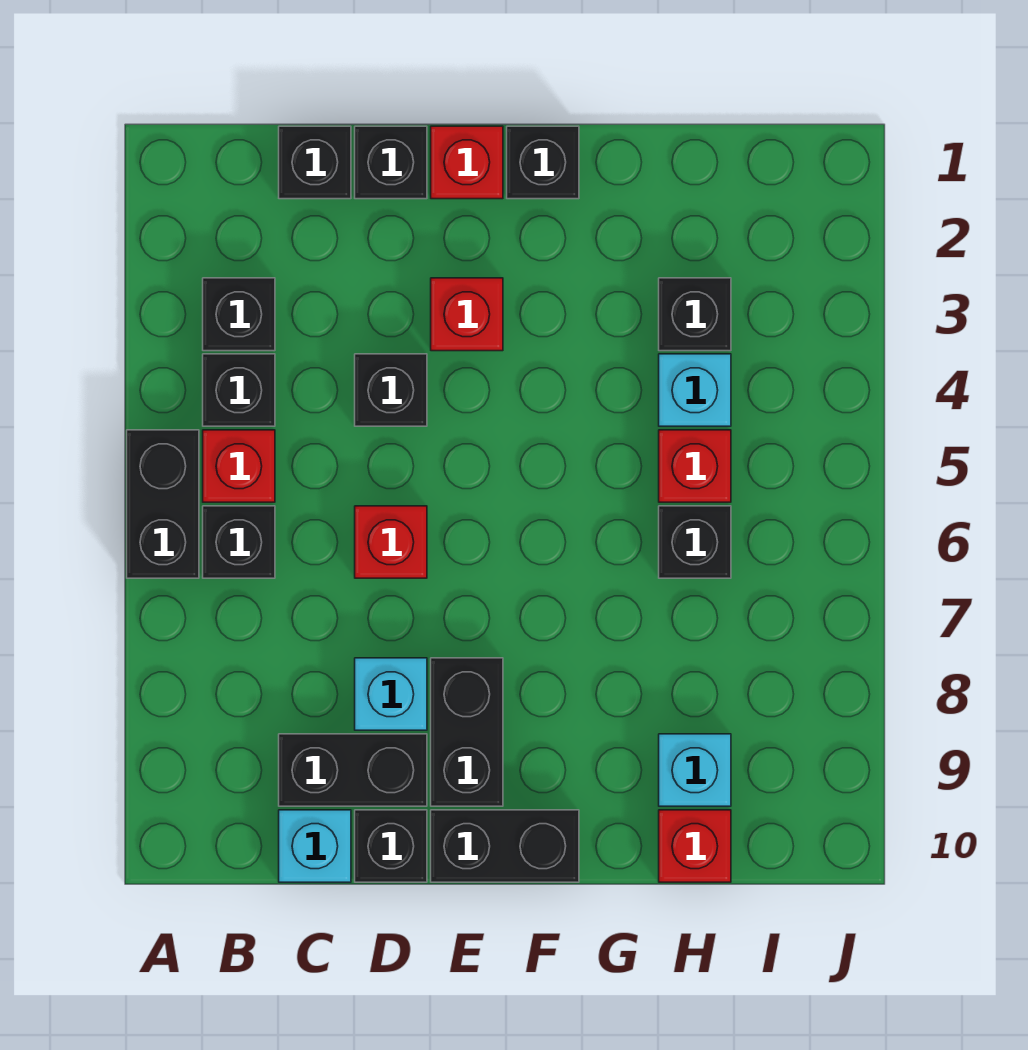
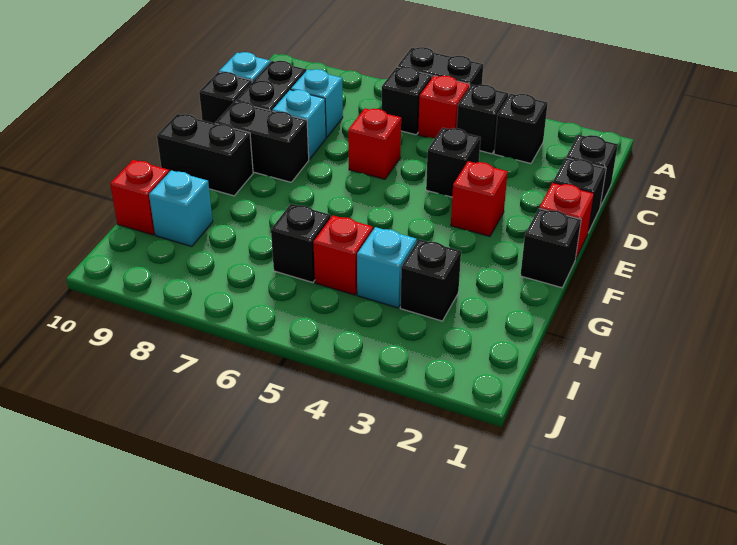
none -> cyan 1x1 brick [291,69,343,137]
black 1x2 brick [431,810,579,882] -> black 1x2 brick turned to [157,114,253,196]

